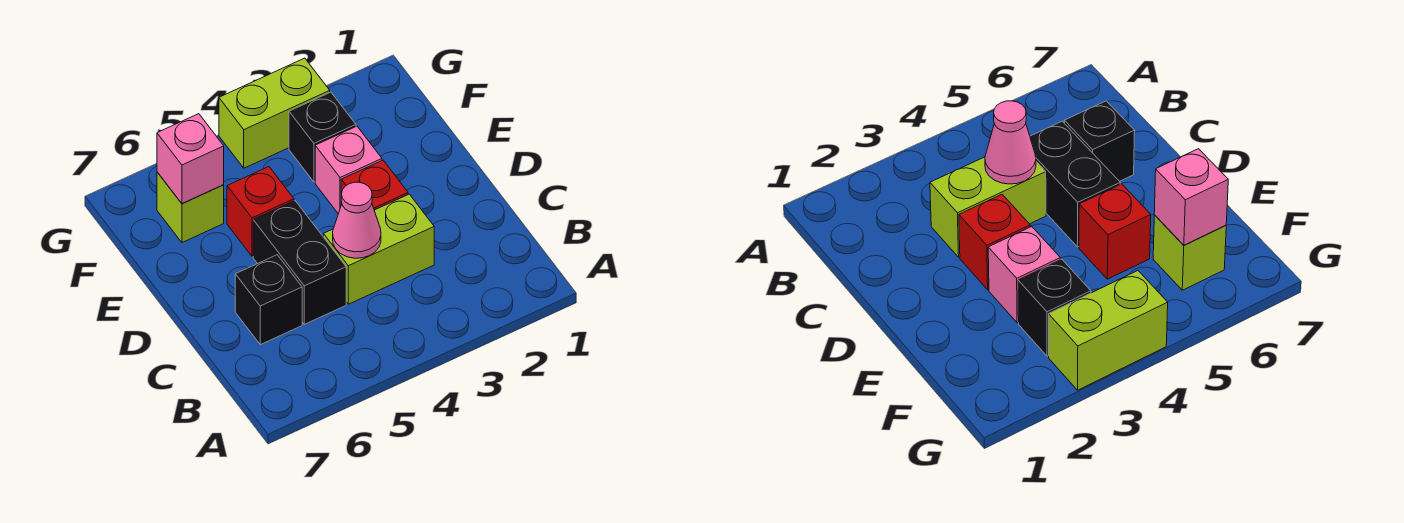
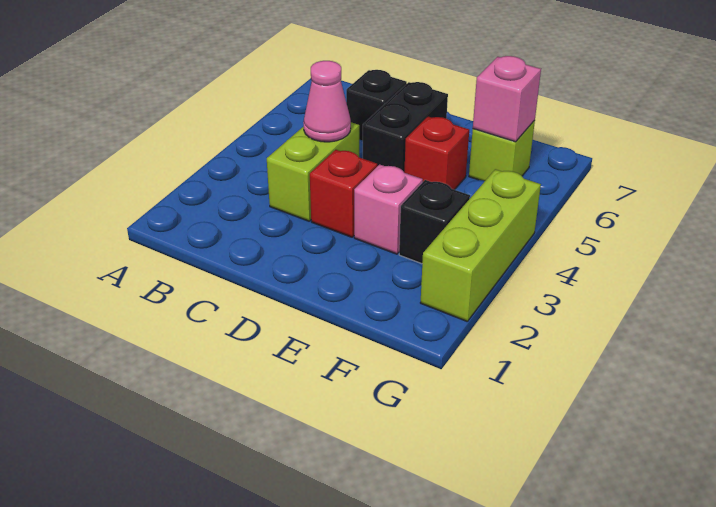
black 1x2 brick [253,201,346,324] -> black 1x2 brick turned to [363,82,448,172]
lime 1x2 brick [219,58,330,168] -> lime 1x3 brick [420,169,541,321]

